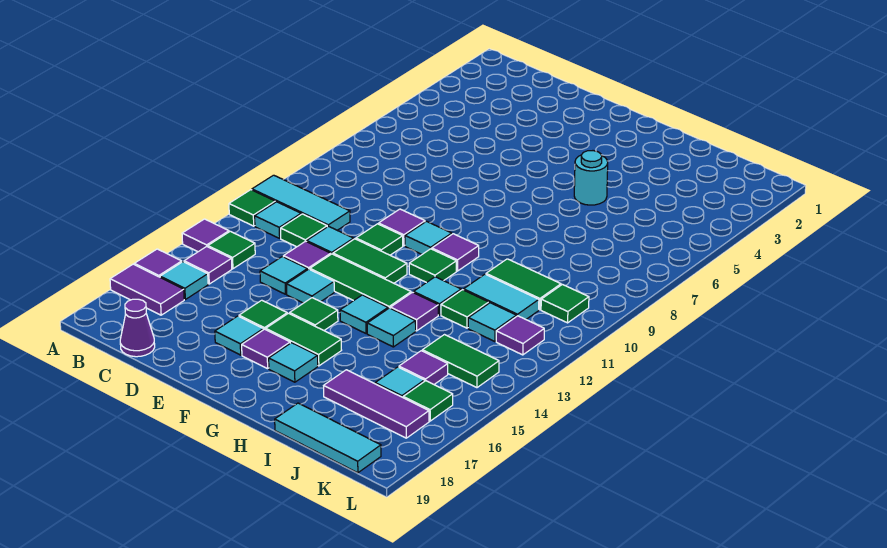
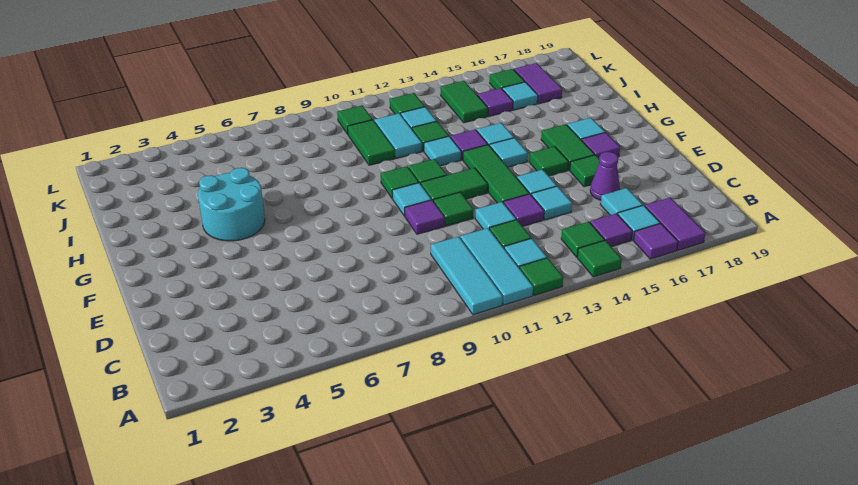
purple 1x1 tile [182,219,229,252] -> green 1x1 tile [577,240,622,277]
purple 1x1 cone [120,299,155,357] -> purple 1x1 cone moved to [590,152,620,200]
green 1x2 tile [333,239,407,283] -> green 1x2 tile turned to [421,168,488,202]
cyan 1x1 tile [215,316,263,355] -> cyan 1x1 tile moved to [600,188,643,215]
purple 1x1 tile [432,234,479,271] -> green 1x1 tile [381,166,419,199]
cyan 1x1 round brick [574,151,608,205] -> cyan 2x2 round brick [198,168,265,241]
purple 1x3 tile [324,370,429,438] -> purple 1x2 tile [514,63,562,103]
cyan 1x3 tile [275,403,381,473] -> cyan 1x3 tile moved to [431,237,503,315]
purple 1x1 tile [496,316,544,355] -> green 1x1 tile [390,93,425,114]

